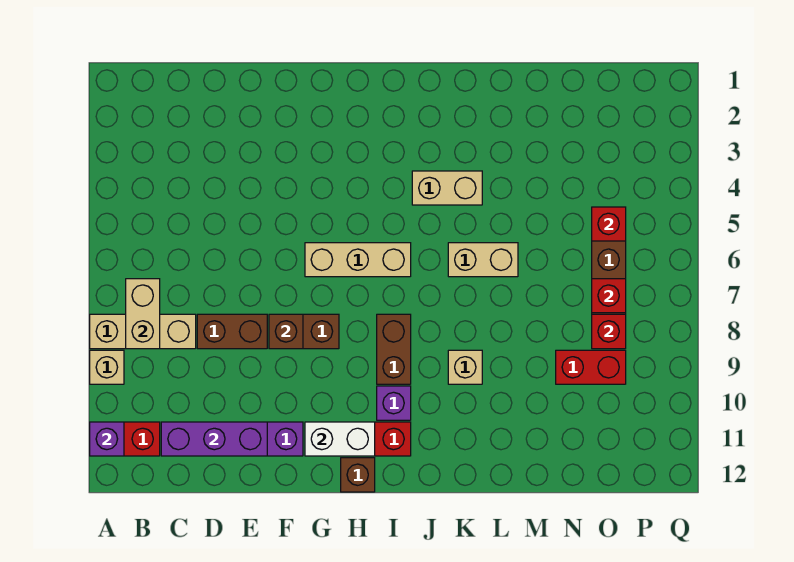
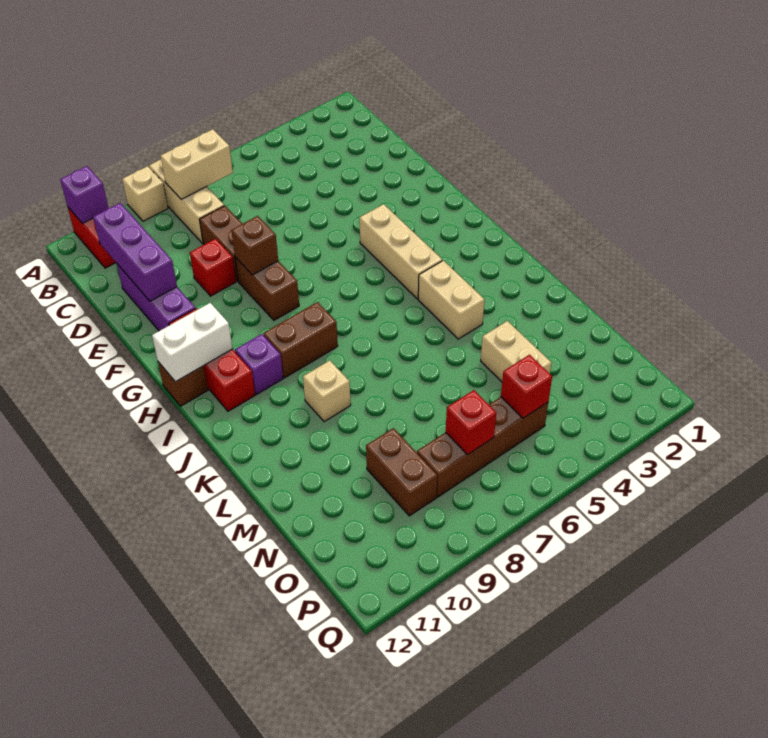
tan 1x3 brick [305,243,411,277] -> tan 1x3 brick moved to [359,204,442,299]
white 1x2 brick [305,422,375,456] -> white 1x2 brick turned to [152,303,232,382]
tan 1x2 brick [448,243,518,277] -> tan 1x2 brick moved to [481,321,551,382]
red 1x2 brick [556,350,626,384] -> brown 1x2 brick [366,428,437,516]
red 1x1 brick [592,314,626,349] -> red 1x1 brick moved to [190,239,236,296]

